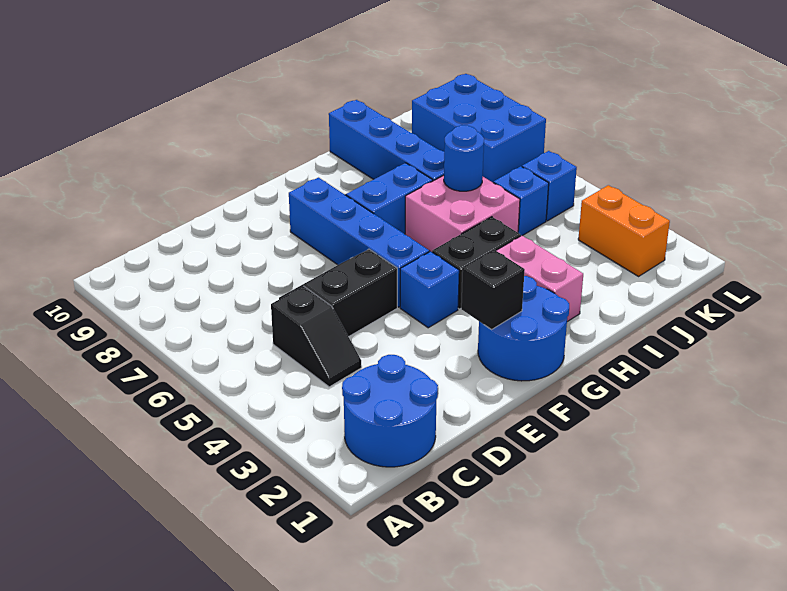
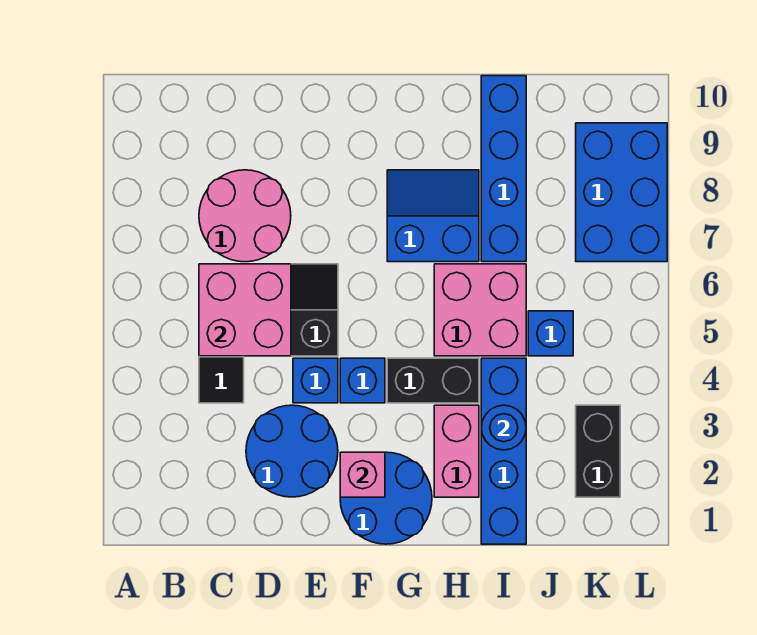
blue 2x2 round brick [342,355,438,467] -> blue 2x2 round brick moved to [246,405,338,497]
none -> pink 2x2 brick [199,264,291,356]
none -> pink 2x2 round brick [199,170,291,262]
black 1x1 brick [461,249,525,330] -> pink 1x1 brick [340,452,385,497]
blue 1x4 brick [289,178,429,307] -> blue 1x4 brick moved to [481,358,526,544]
blue 1x1 round brick [444,125,484,191] -> blue 1x1 round brick moved to [481,405,526,450]
orange 1x2 brick [578,185,670,276] -> black 1x2 brick [576,405,620,497]
blue 1x1 brick [522,151,577,221] -> blue 1x1 brick moved to [293,358,338,403]

